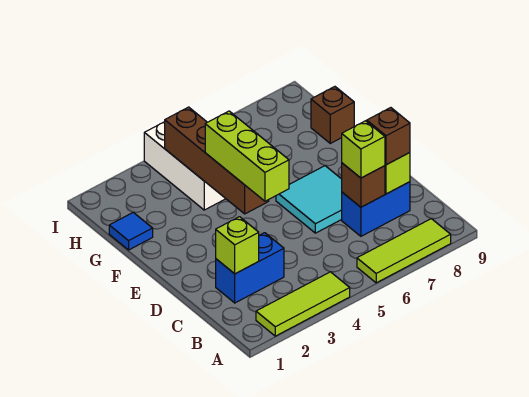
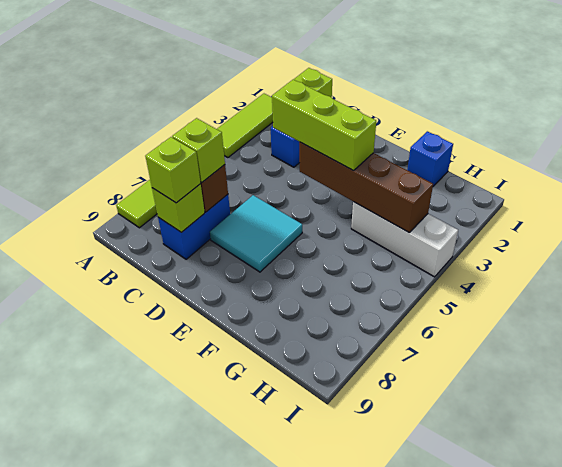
brown 1x1 brick [367,108,410,165] -> lime 1x1 brick [145,137,201,203]
blue 1x1 tile [109,212,153,250] -> blue 1x1 brick [407,131,453,186]
brown 1x1 brick [311,87,354,143] -> none

